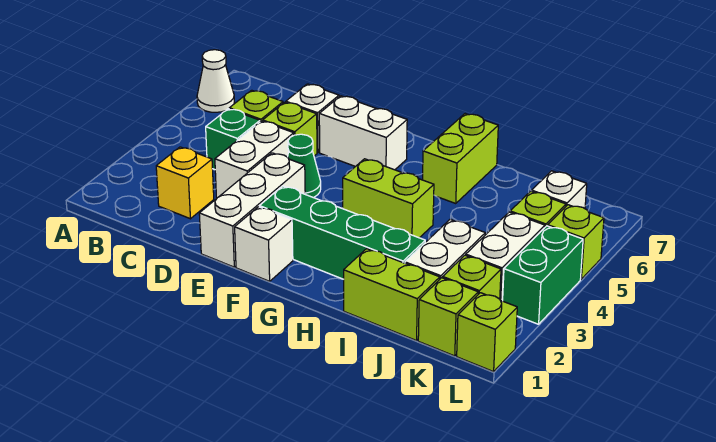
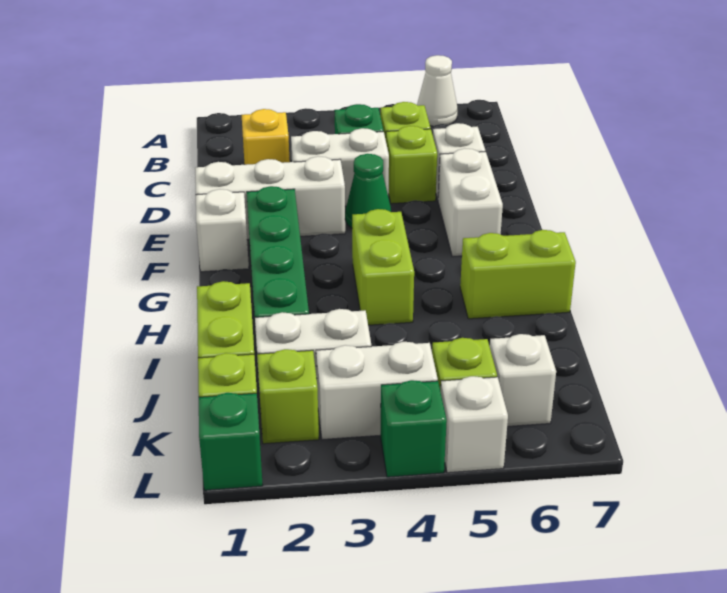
lime 1x1 brick [457,293,517,372] -> green 1x1 brick [199,393,263,490]
green 1x2 brick [503,226,583,324] -> green 1x1 brick [381,380,447,477]
lime 1x1 brick [548,205,604,279] -> white 1x1 brick [441,376,508,473]

